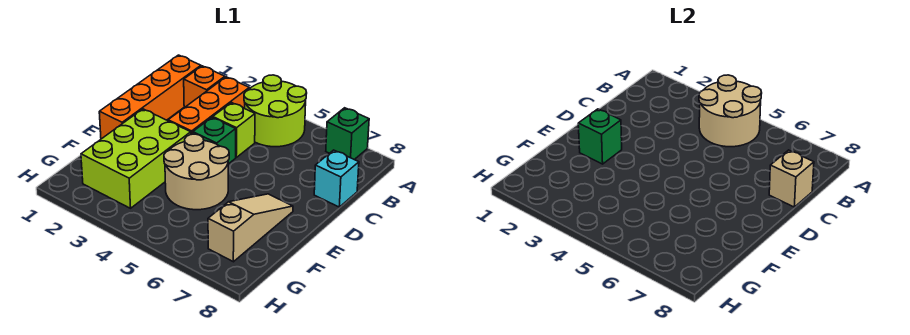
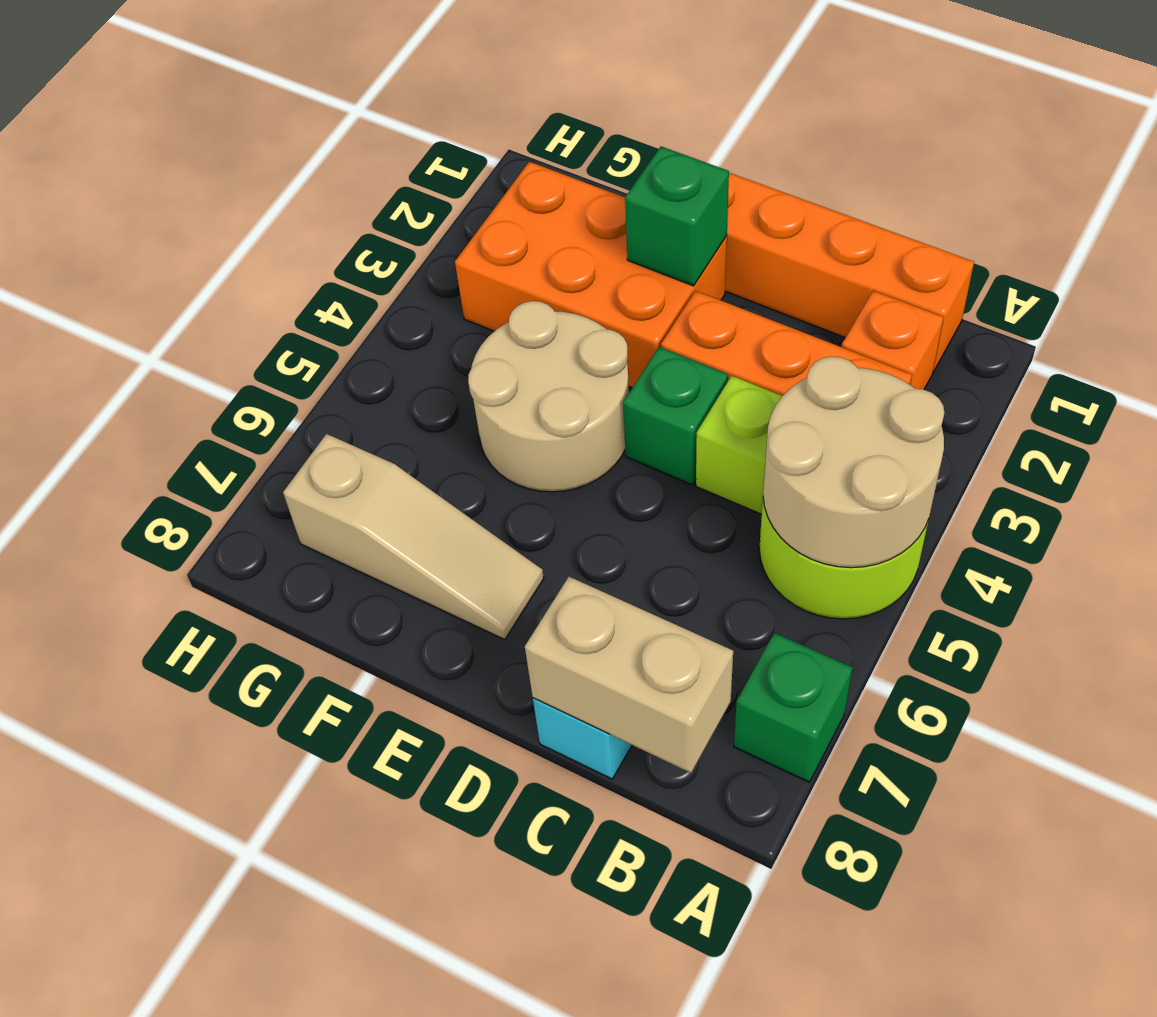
tan 1x1 brick [769,150,814,207] -> tan 1x2 brick [525,577,733,773]
lime 2x3 brick [81,109,191,208] -> orange 2x3 brick [455,162,727,388]

